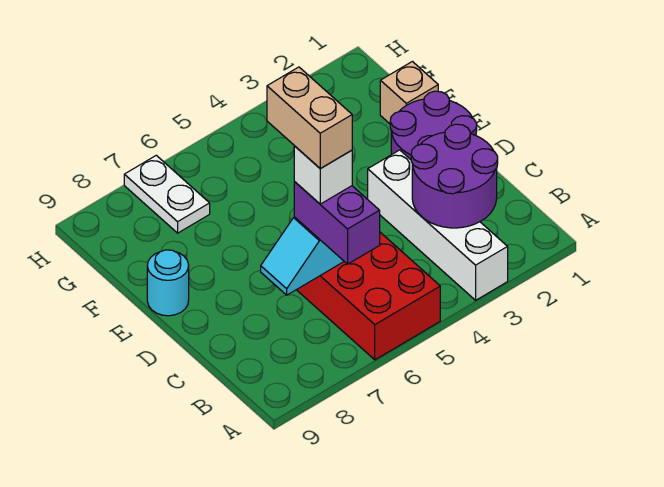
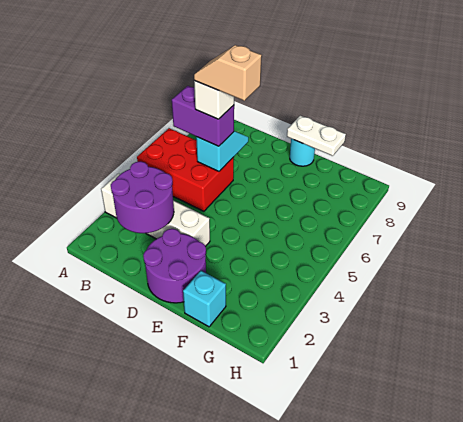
tan 1x2 brick [267,67,352,169] -> tan 1x2 slope [194,45,262,101]
tan 1x1 brick [380,62,438,124] -> cyan 1x1 brick [183,271,226,327]
white 1x2 plate [124,155,210,233] -> white 1x2 plate moved to [287,115,346,156]

